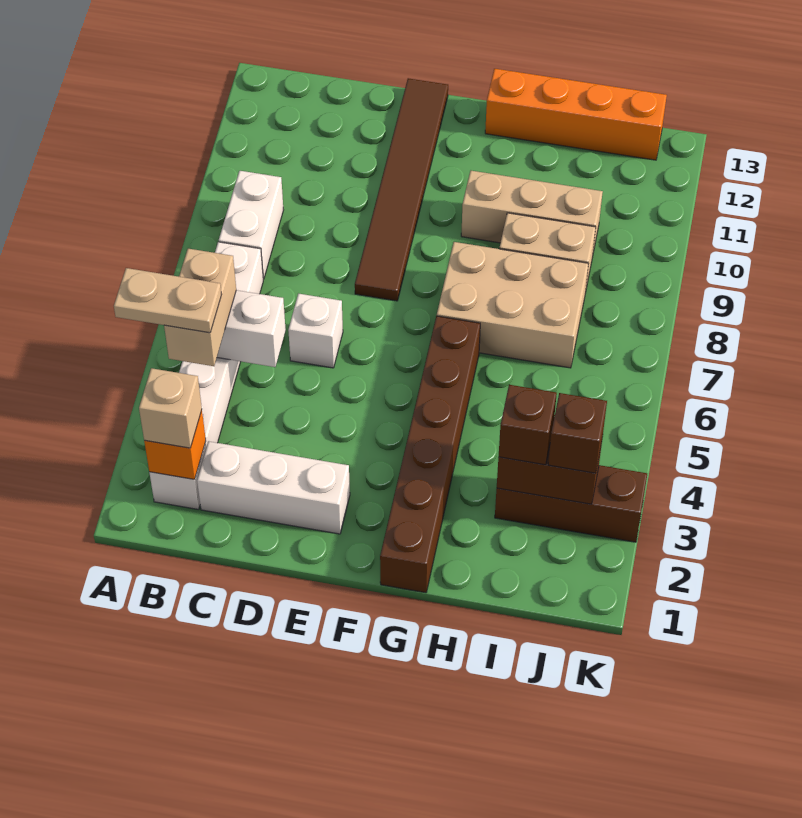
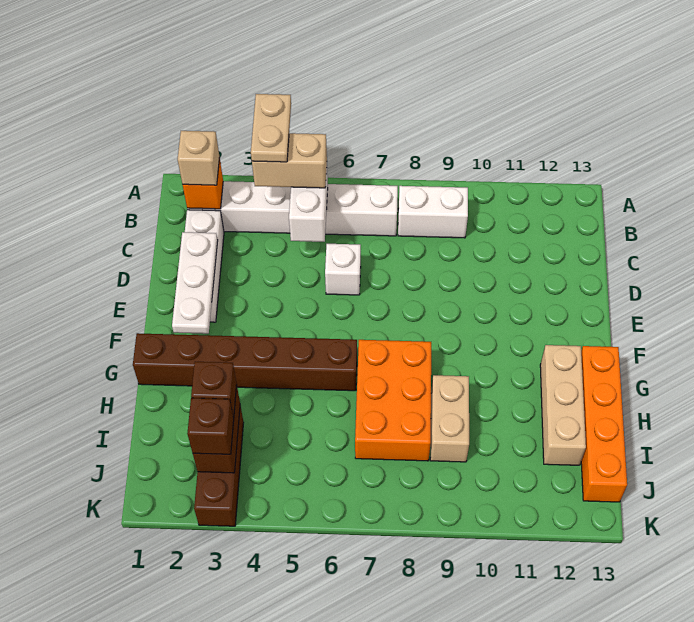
none -> white 1x3 plate [172,232,218,334]
brown 1x6 tile [355,78,448,301] -> none
tan 2x3 brick [437,242,588,368] -> orange 2x3 brick [355,340,431,461]
tan 1x3 brick [461,171,603,257] -> tan 1x3 brick moved to [540,345,586,465]

